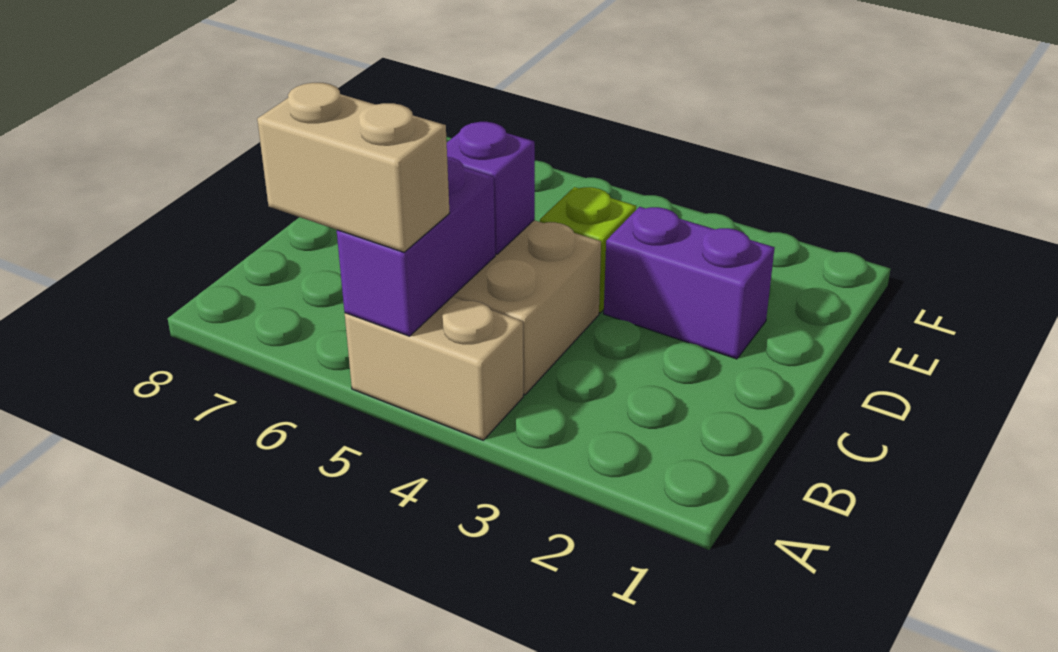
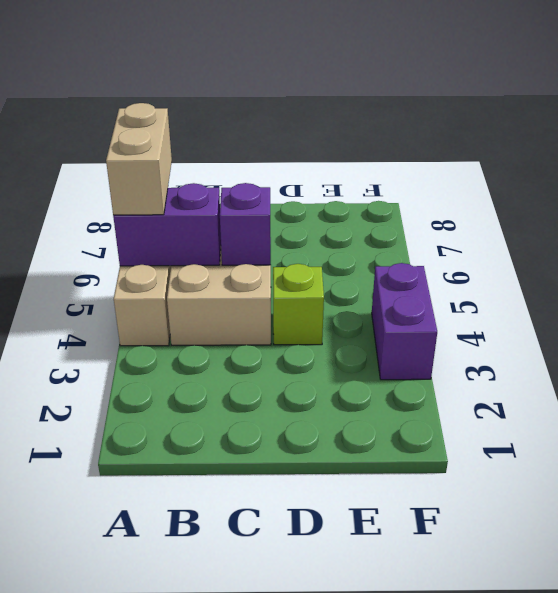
purple 1x2 brick [604,207,775,359] -> purple 1x2 brick moved to [372,263,437,380]

